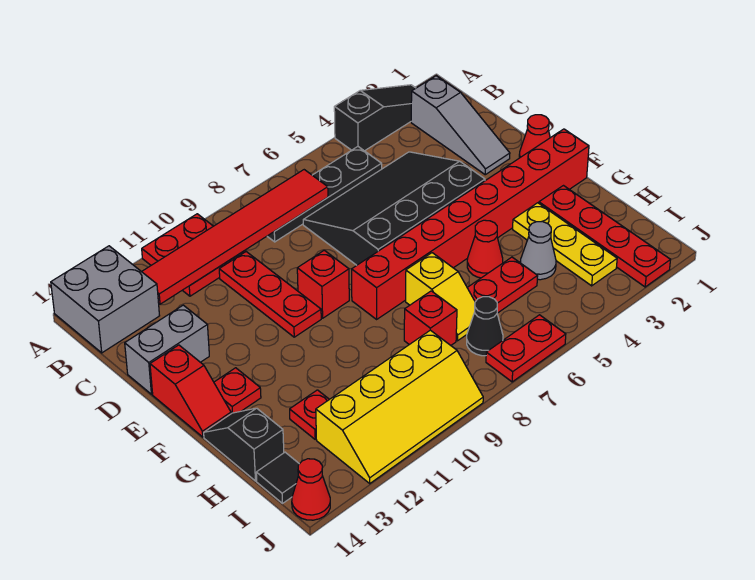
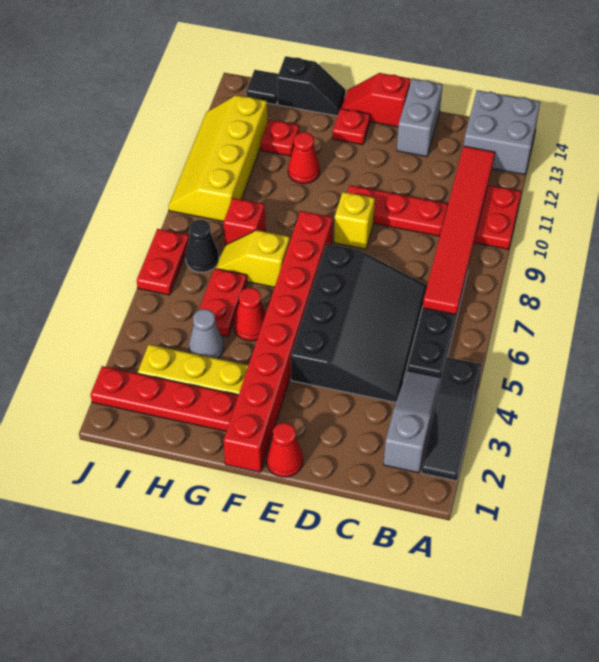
grey 1x3 slope [411,76,510,175] -> grey 1x3 slope turned to [384,370,441,473]
red 1x1 brick [297,250,349,318] -> yellow 1x1 brick [334,192,375,249]
red 1x1 cone [292,459,330,520] -> red 1x1 cone moved to [288,132,320,184]

